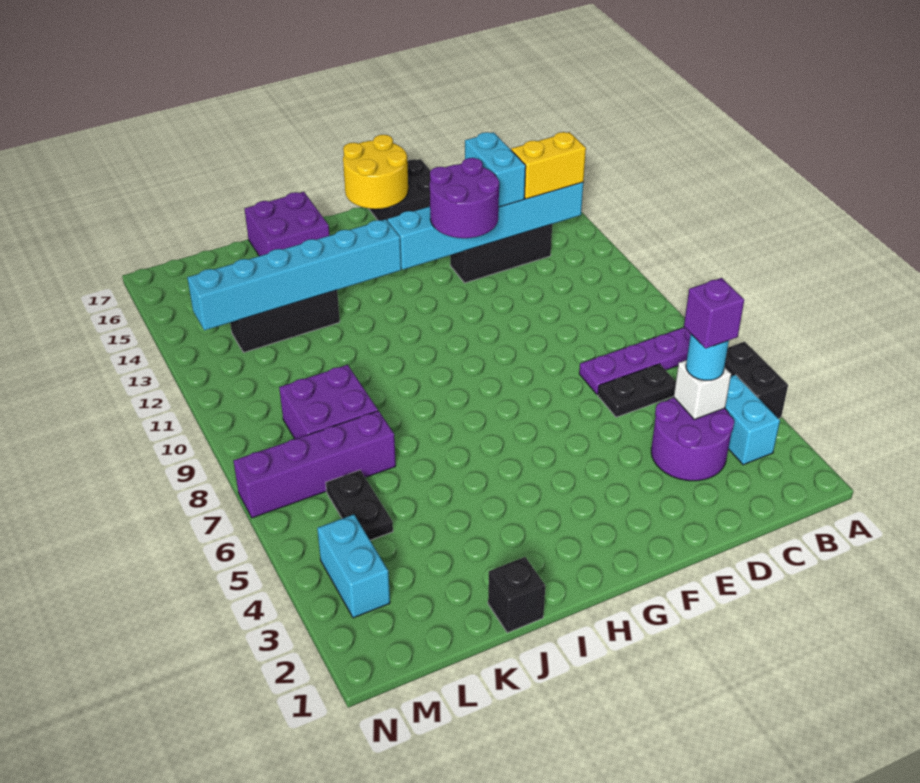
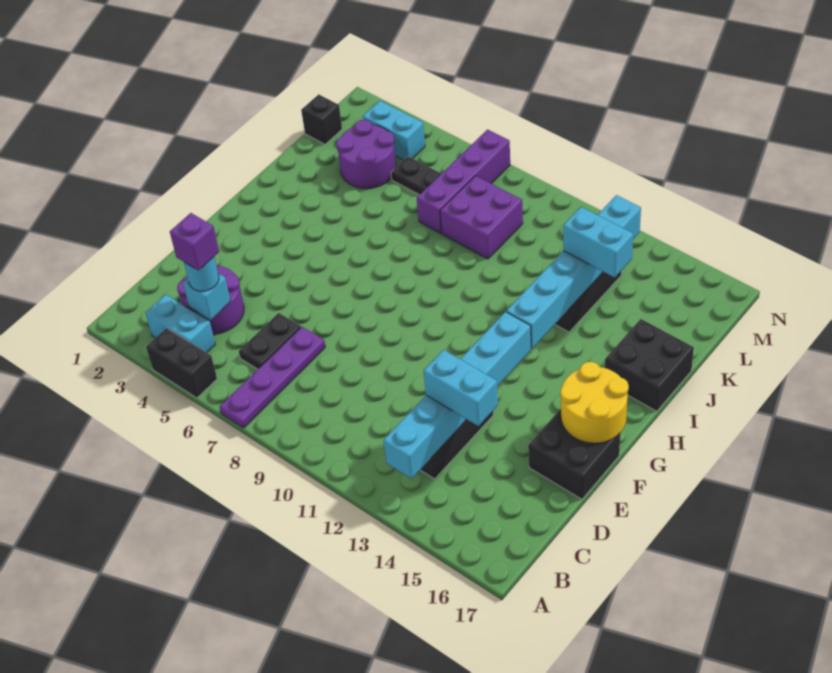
yellow 1x2 brick [511,132,586,199] -> none
white 1x1 brick [674,360,731,419] -> cyan 1x1 brick [183,273,231,320]
purple 2x2 round brick [430,158,499,238] -> purple 2x2 round brick moved to [336,120,396,189]
purple 2x2 brick [245,192,329,256] -> black 2x2 brick [605,319,694,411]
black 1x1 brick [488,557,545,633] -> black 1x1 brick moved to [301,94,342,144]
none -> cyan 1x2 brick [563,207,633,277]

